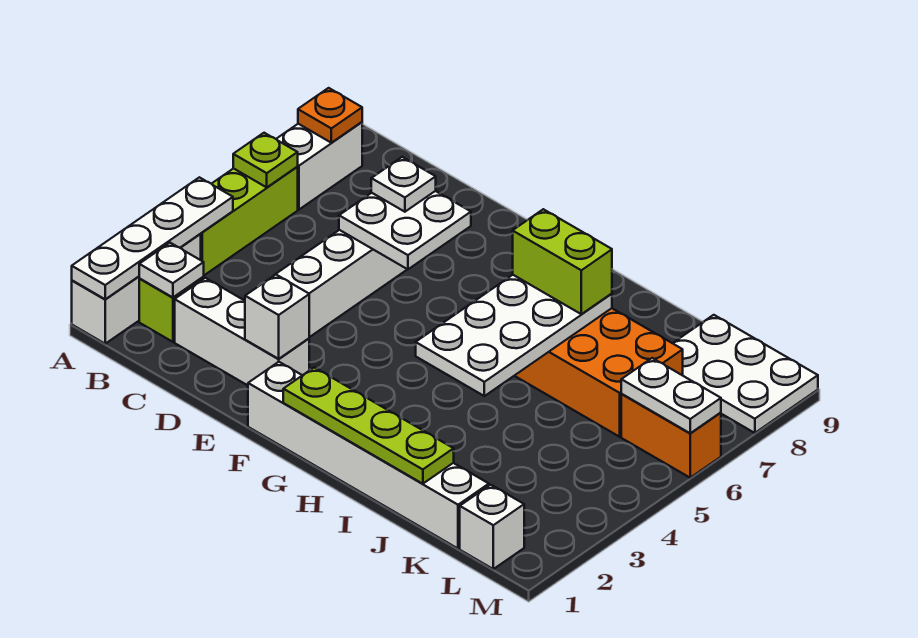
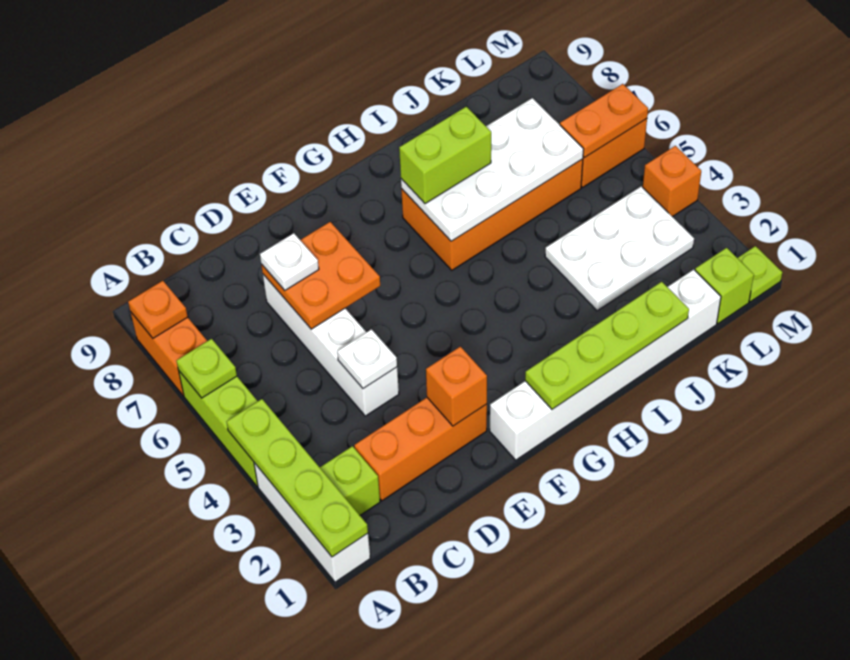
white 1x4 plate [72,177,233,299] -> lime 1x4 plate [226,399,368,557]
white 1x2 brick [277,122,362,209] -> orange 1x2 brick [131,313,207,396]
white 1x1 plate [139,243,204,297] -> white 1x1 plate moved to [337,329,397,389]
white 1x3 brick [175,278,309,385] -> orange 1x3 brick [354,398,487,501]
white 2x2 plate [339,191,471,269] -> orange 2x2 plate [261,222,380,329]
white 1x1 brick [245,275,309,359] -> orange 1x1 brick [426,347,487,426]
white 2x4 plate [416,275,612,396] -> white 2x4 plate turned to [401,98,583,241]
white 2x3 plate [673,315,818,433] -> white 2x3 plate moved to [545,186,694,311]
white 1x1 brick [460,485,524,569] -> lime 1x1 brick [695,248,754,323]
white 1x2 plate [621,358,721,433] -> orange 1x2 plate [560,84,648,158]
none -> lime 1x1 plate [738,246,782,302]
none -> orange 1x1 brick [643,146,701,217]

